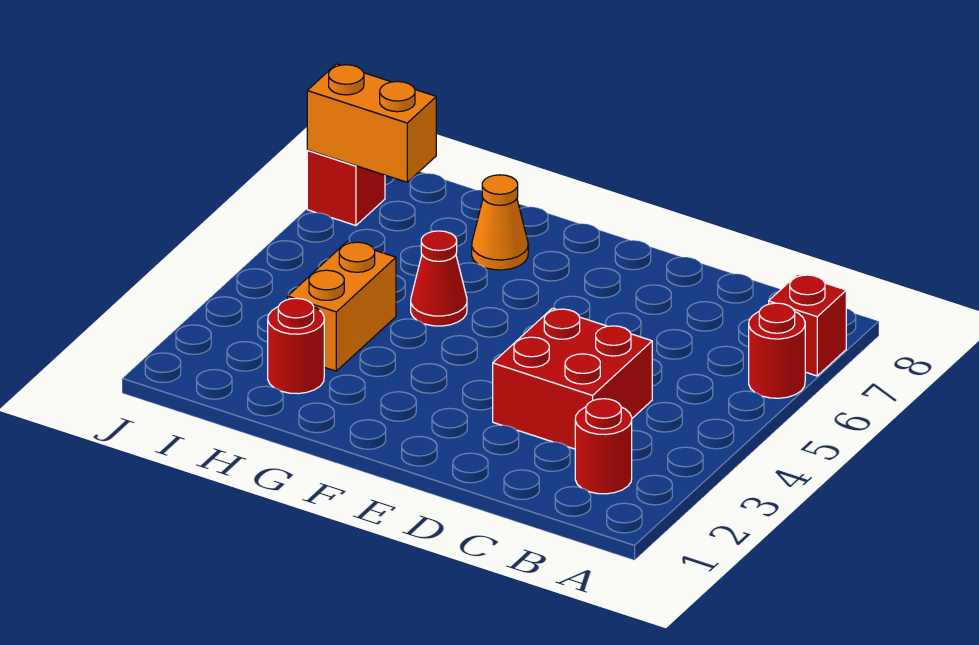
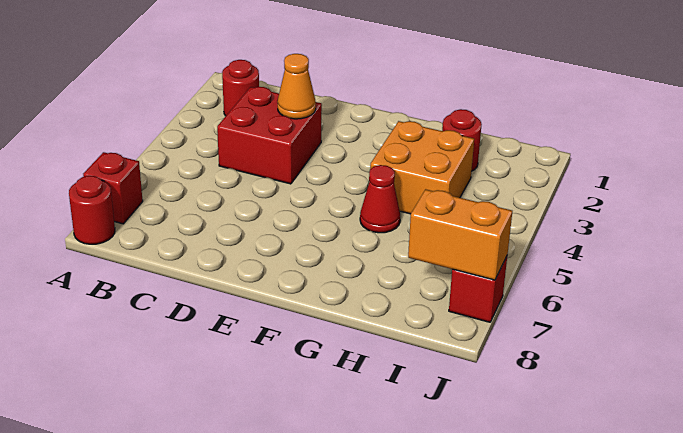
red 1x1 round brick [749,303,805,398] -> red 1x1 round brick moved to [69,176,115,244]
orange 1x1 cone [472,175,528,270] -> orange 1x1 cone moved to [277,54,316,119]
orange 1x2 brick [288,241,396,371] -> orange 2x2 brick [370,121,474,214]

